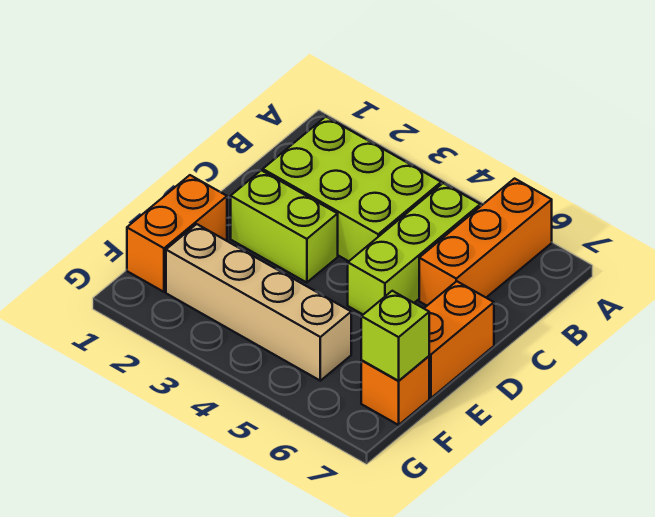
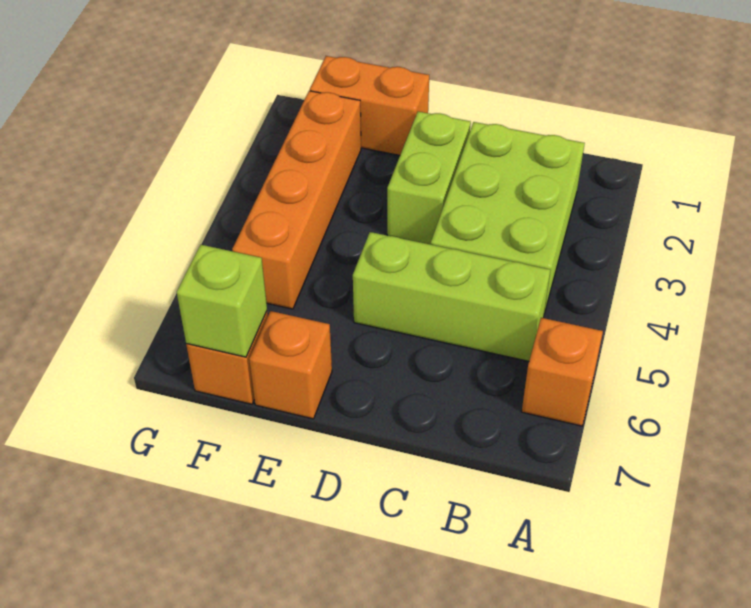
orange 1x3 brick [419,179,552,306] -> orange 1x1 brick [522,318,603,426]
orange 1x2 brick [424,281,494,398] -> orange 1x1 brick [249,311,332,419]
tan 1x4 brick [166,224,351,381] -> orange 1x4 brick [232,91,361,309]

